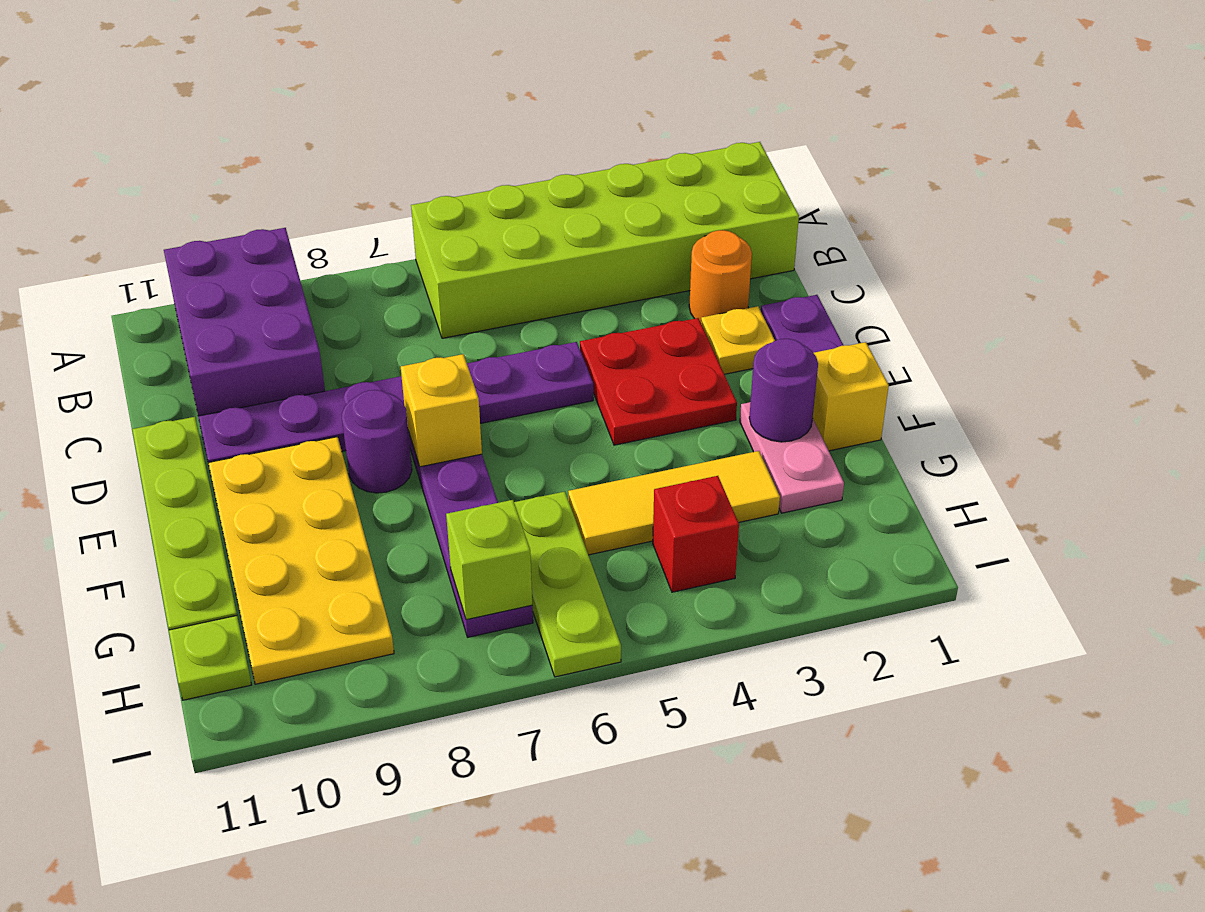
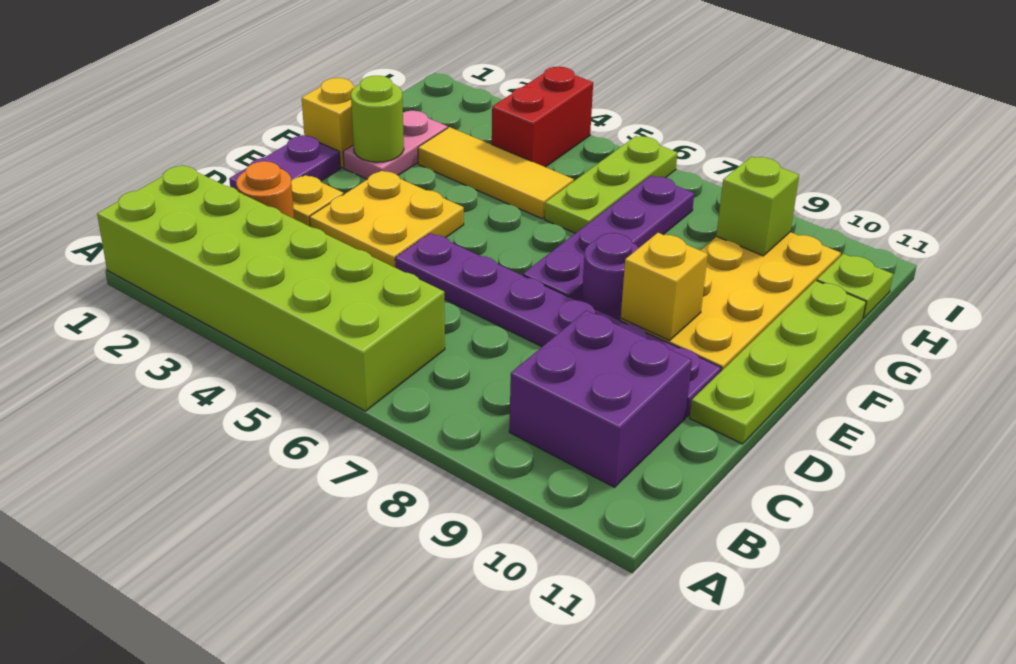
purple 2x3 brick [164,228,325,416] -> purple 2x2 brick [509,311,692,487]
red 2x2 plate [580,318,737,445] -> yellow 2x2 plate [309,170,464,267]
yellow 1x1 brick [401,354,482,467] -> yellow 1x1 brick moved to [621,233,708,340]
purple 1x1 round brick [749,339,818,442] -> lime 1x1 round brick [351,76,404,162]
red 1x1 brick [653,476,739,592] -> red 1x2 brick [492,67,593,167]
lime 1x1 brick [446,500,532,620] -> lime 1x1 brick moved to [716,156,799,256]

